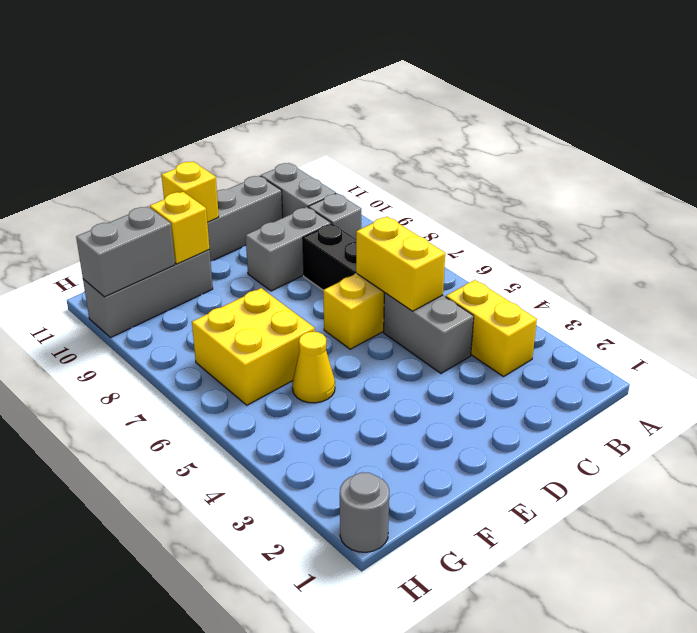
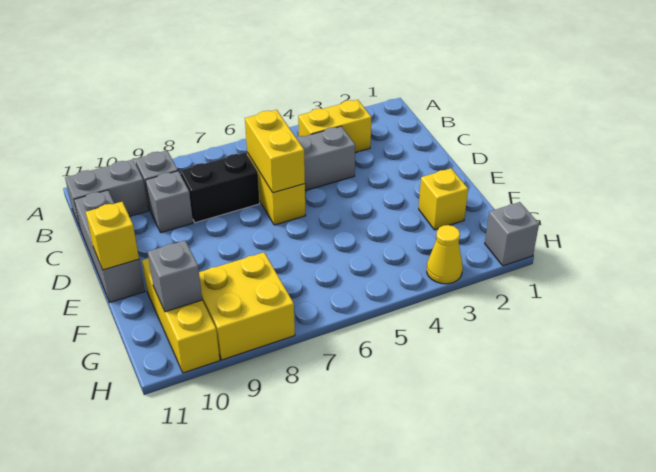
yellow 1x2 brick [356,217,445,311] -> yellow 1x2 brick turned to [245,110,305,193]
grey 1x2 brick [246,207,331,291] -> grey 1x1 brick [145,171,193,233]
yellow 1x1 cone [292,332,335,403] -> yellow 1x1 cone moved to [427,225,463,284]
yellow 2x2 brick [192,288,315,405] -> yellow 2x2 brick moved to [199,252,295,360]
grey 1x3 brick [83,250,213,337] -> yellow 1x3 brick [142,258,220,373]
yellow 1x1 brick [150,192,209,264] -> yellow 1x1 brick moved to [419,168,468,230]
grey 1x2 brick [76,206,175,297] -> grey 1x1 brick [148,241,202,312]
grey 1x1 round brick [340,472,389,552] -> grey 1x1 brick [485,202,539,266]

